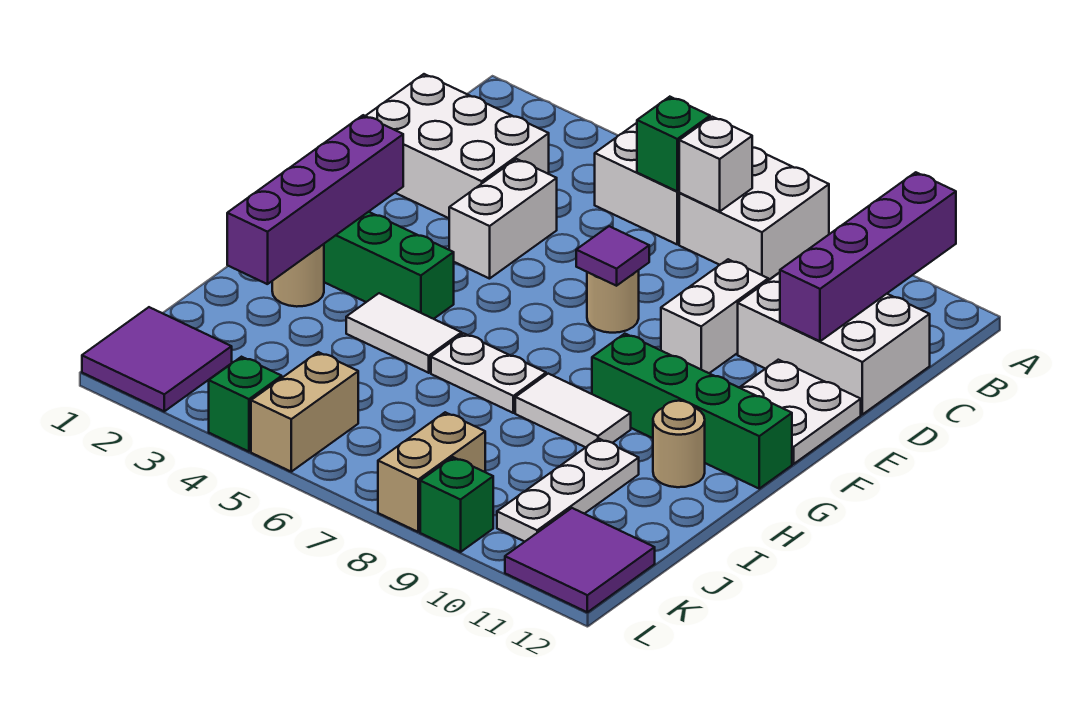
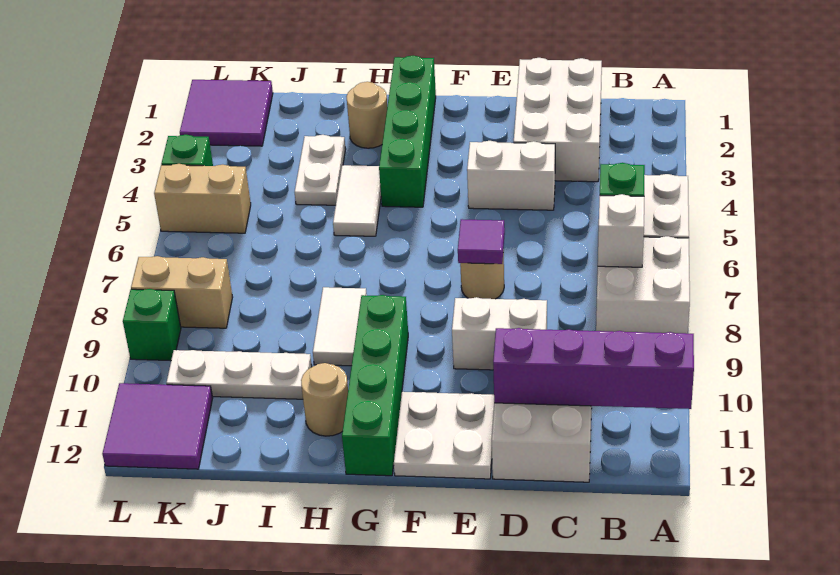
purple 1x4 brick [227,115,403,284] -> none
white 1x2 plate [431,333,546,413] -> white 1x2 plate moved to [295,135,346,205]

